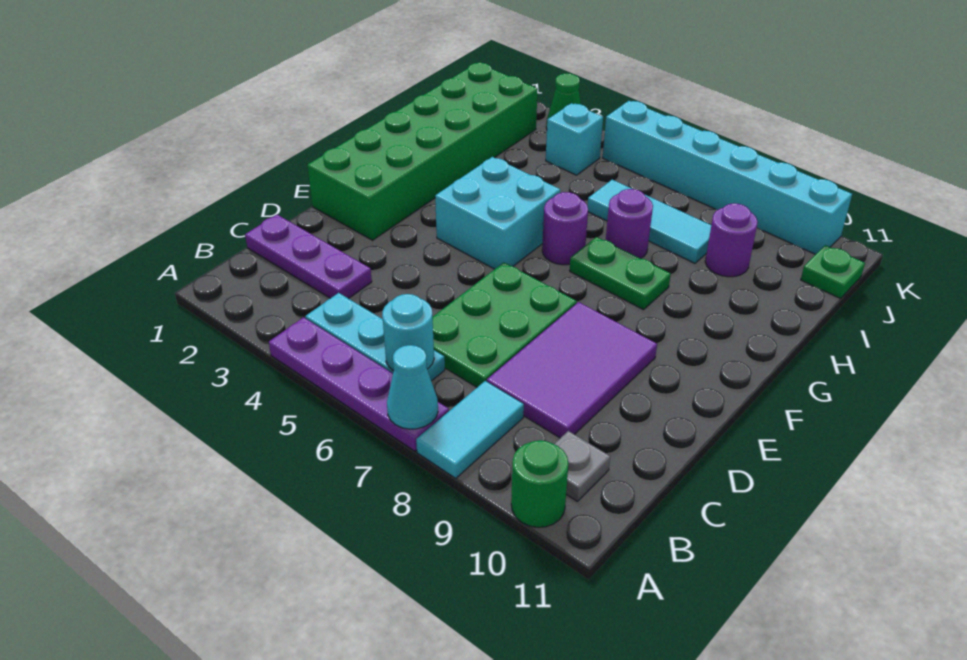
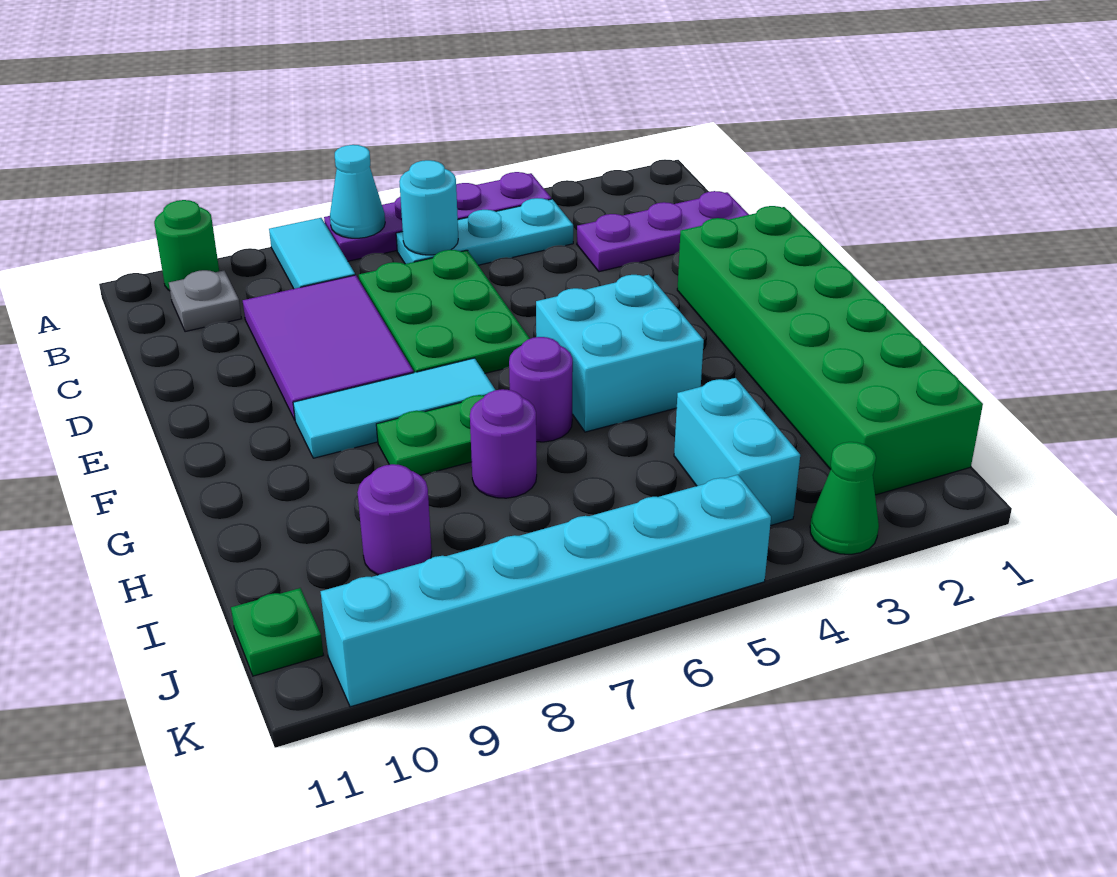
cyan 1x3 tile [587,180,711,263] -> cyan 1x3 tile moved to [293,358,495,458]
cyan 1x1 brick [546,103,603,175] -> cyan 1x2 brick [674,378,800,526]

